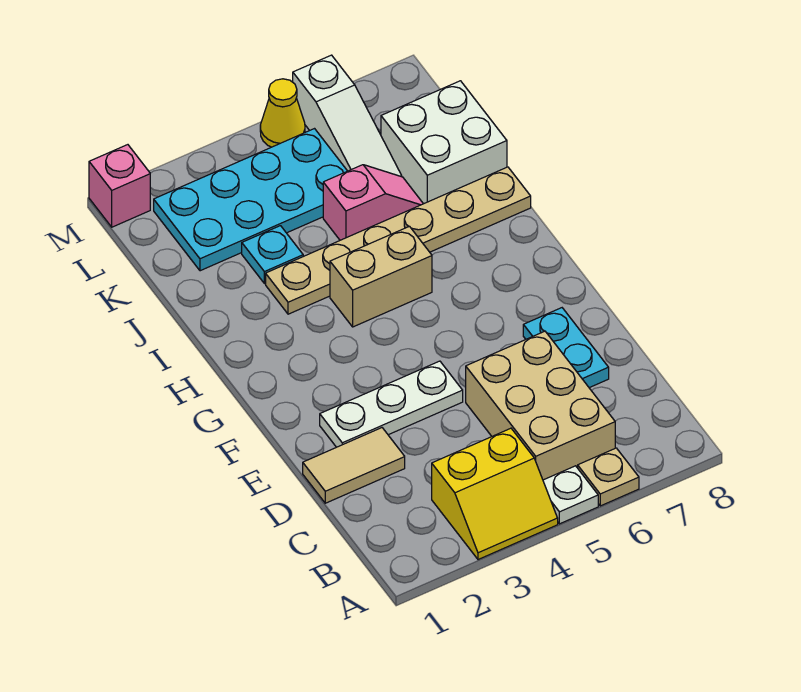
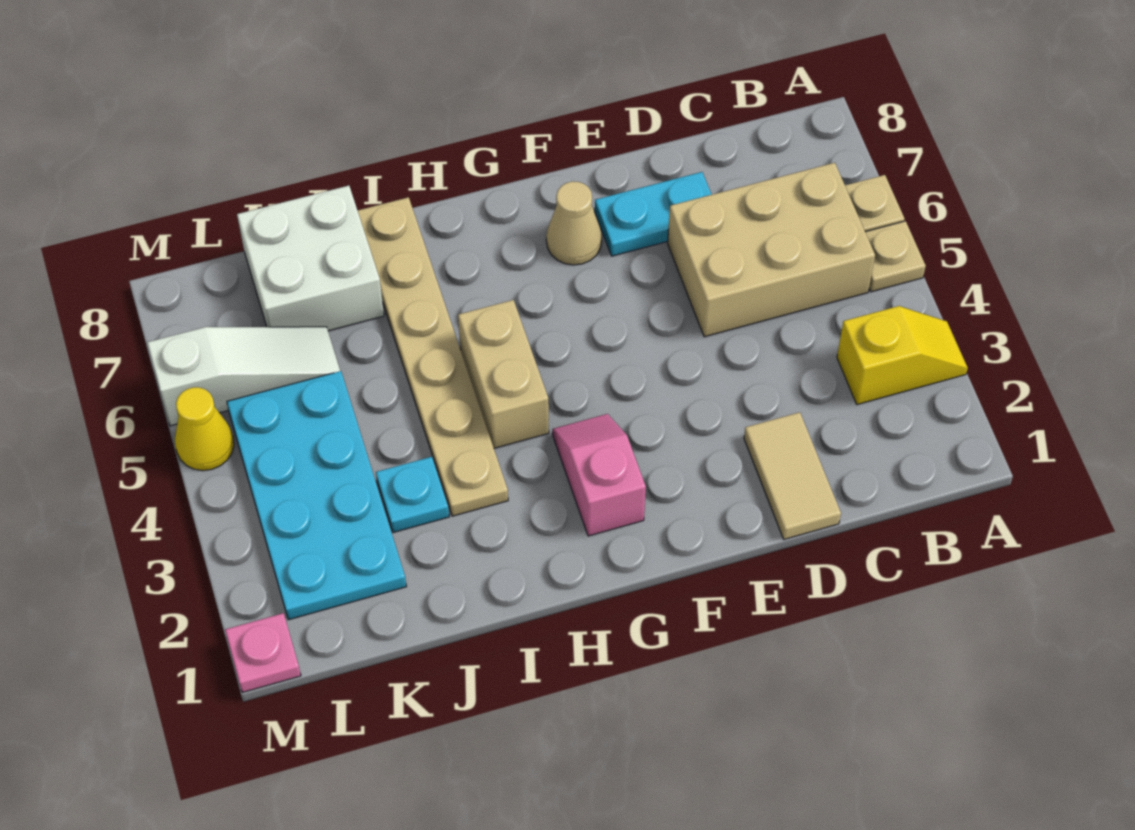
yellow 2x2 slope [432,428,558,560] -> yellow 1x2 slope [837,306,968,405]
white 1x1 plate [543,466,598,524] -> tan 1x1 plate [865,221,926,292]
white 1x3 plate [320,361,463,447] -> none
none -> tan 1x1 cone [546,181,602,265]
pink 1x2 slope [323,165,423,240] -> pink 1x2 slope moved to [552,414,646,536]
pink 1x1 brick [89,145,150,227] -> pink 1x1 plate [225,613,301,693]

